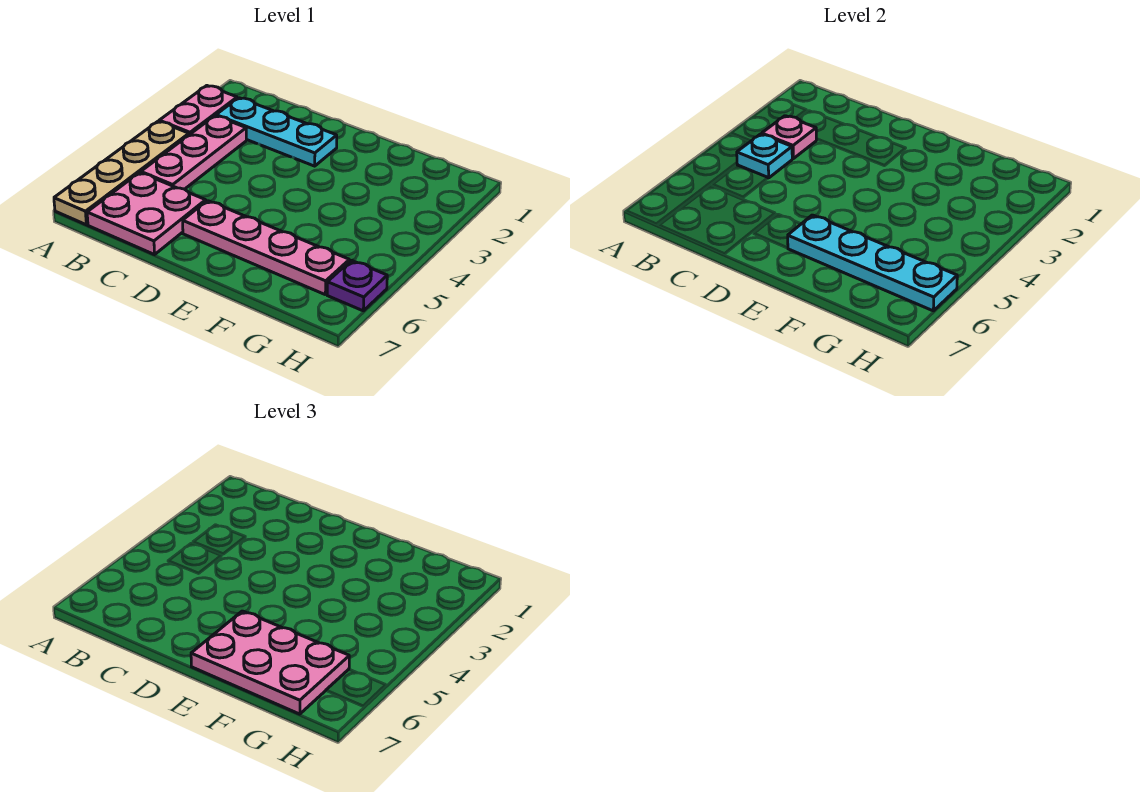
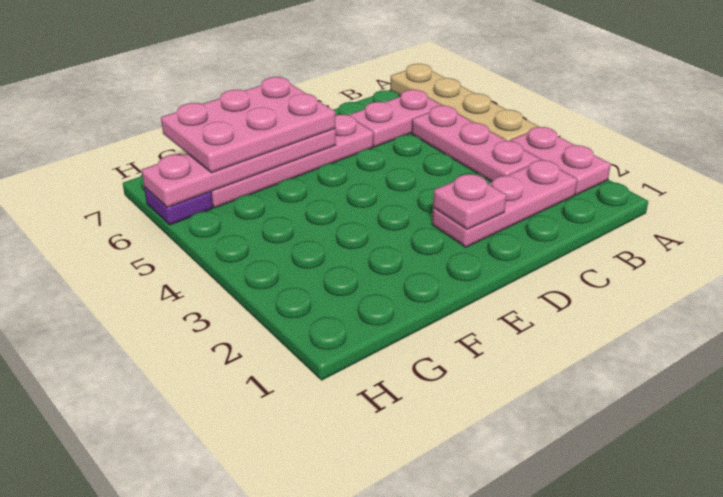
cyan 1x3 plate [216,98,337,166] -> pink 1x3 plate [432,160,577,247]
pink 1x1 plate [762,116,816,159] -> pink 1x1 plate moved to [433,174,506,229]
cyan 1x1 plate [737,134,793,178] -> none
pink 2x2 plate [87,172,206,255] -> pink 1x2 plate [349,90,442,147]
cyan 1x4 plate [788,215,957,311] -> pink 1x4 plate [142,129,336,207]

